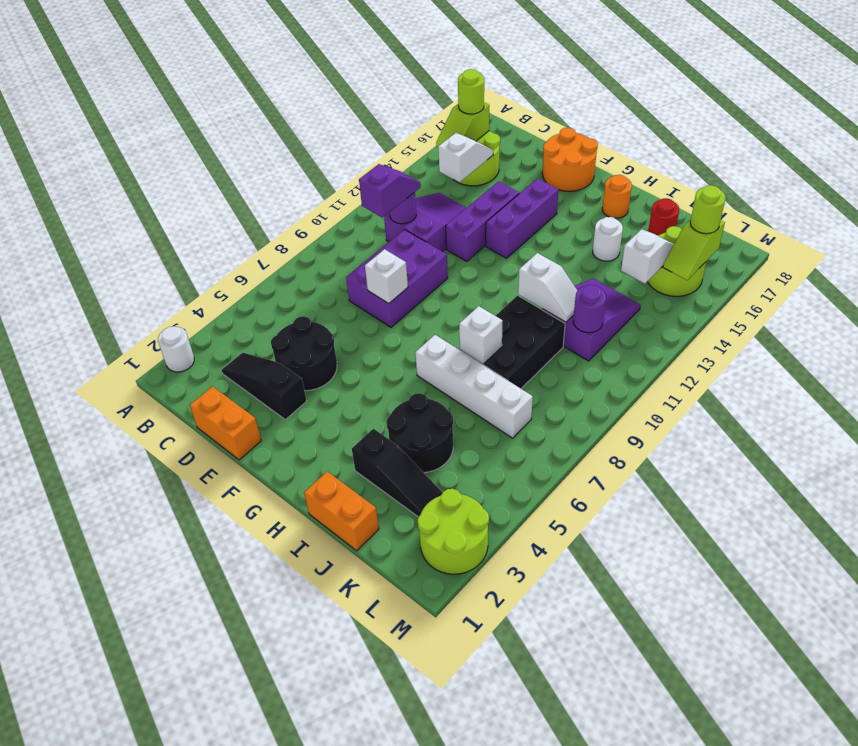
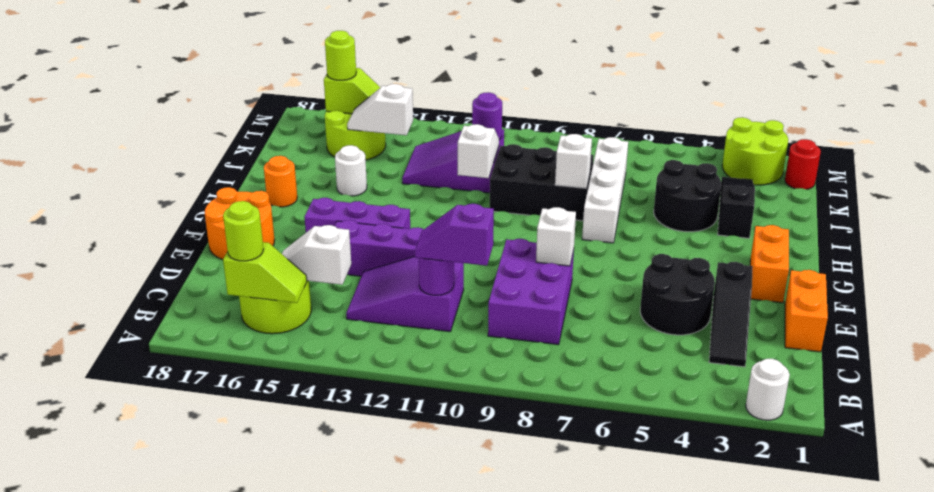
purple 2x3 brick [346,229,448,327] -> purple 2x3 brick turned to [488,239,574,345]
orange 1x2 brick [304,472,379,551] -> orange 1x2 brick moved to [750,225,789,303]
red 1x1 round brick [648,198,679,236] -> red 1x1 round brick moved to [785,139,821,189]

